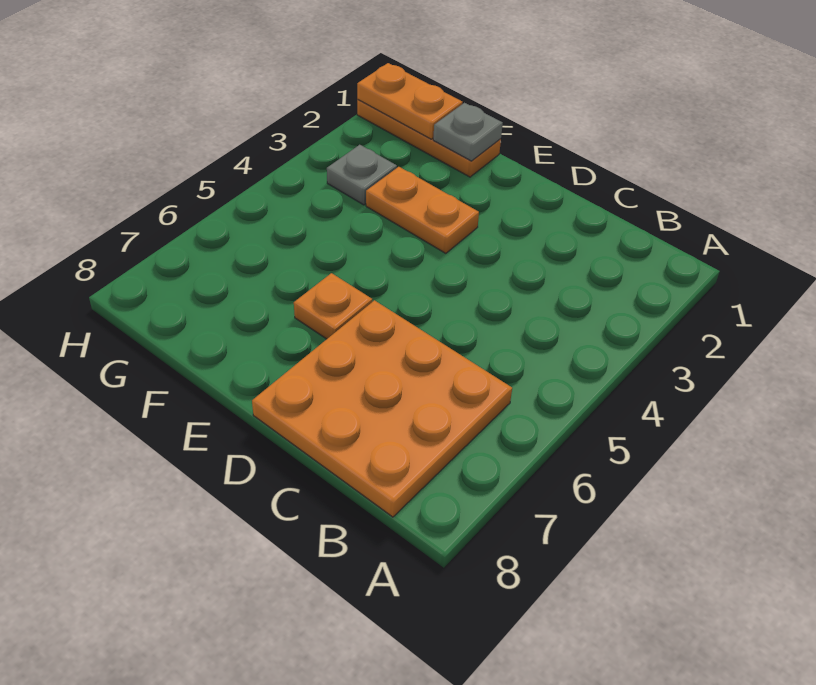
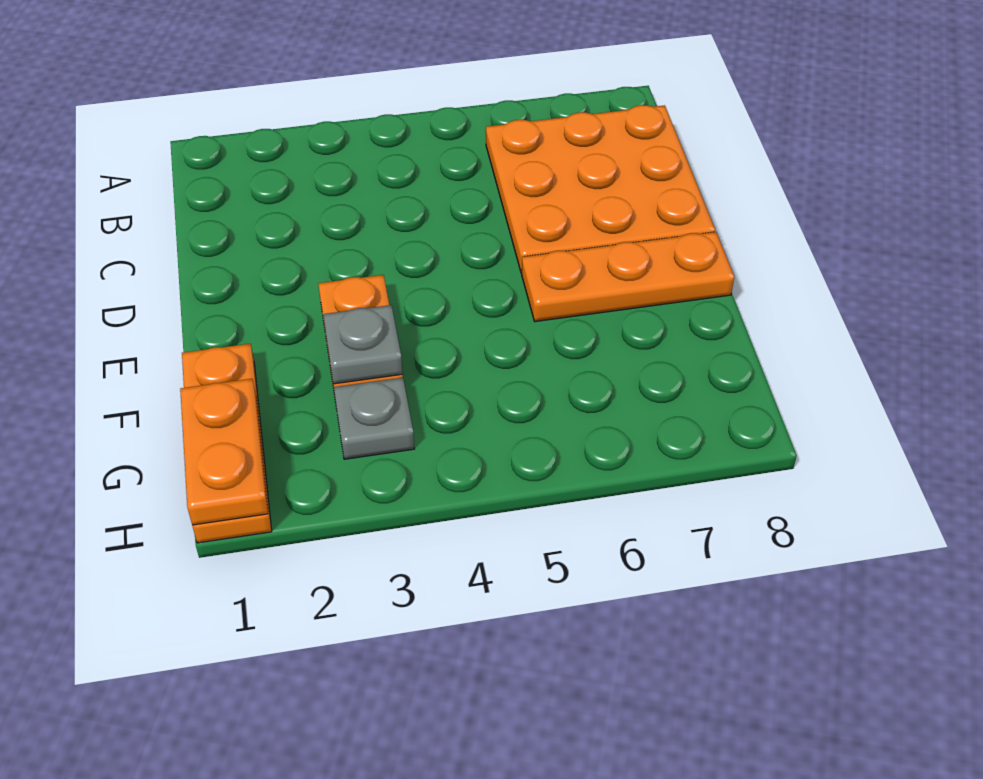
orange 1x1 plate [294,273,372,339] -> orange 1x3 plate [522,232,734,322]
grey 1x1 plate [433,103,503,161] -> grey 1x1 plate moved to [323,305,403,384]

